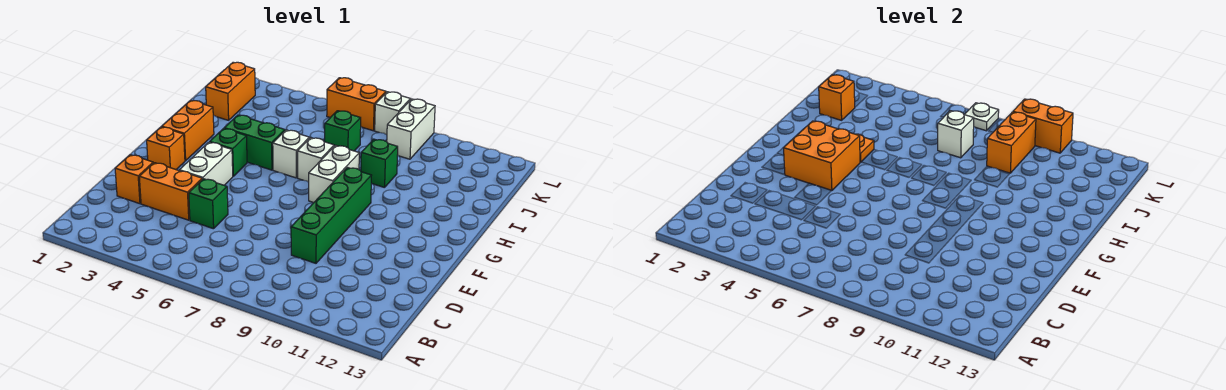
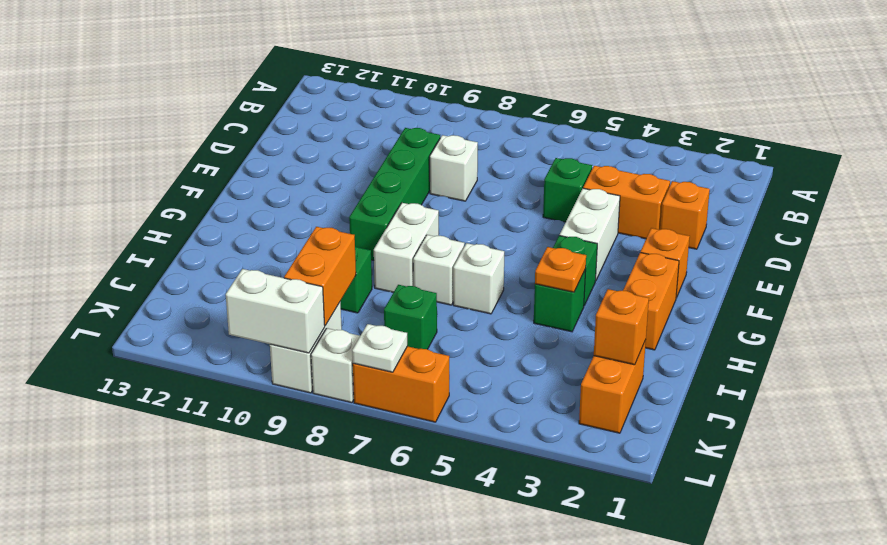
orange 2x2 brick [784,121,860,191] -> none
green 1x2 brick [224,115,285,170] -> green 1x1 brick [534,269,586,332]
white 1x1 brick [938,111,974,158] -> white 1x1 brick moved to [430,135,478,201]
orange 1x2 brick [1013,99,1073,153] -> white 1x2 brick [226,269,325,353]

